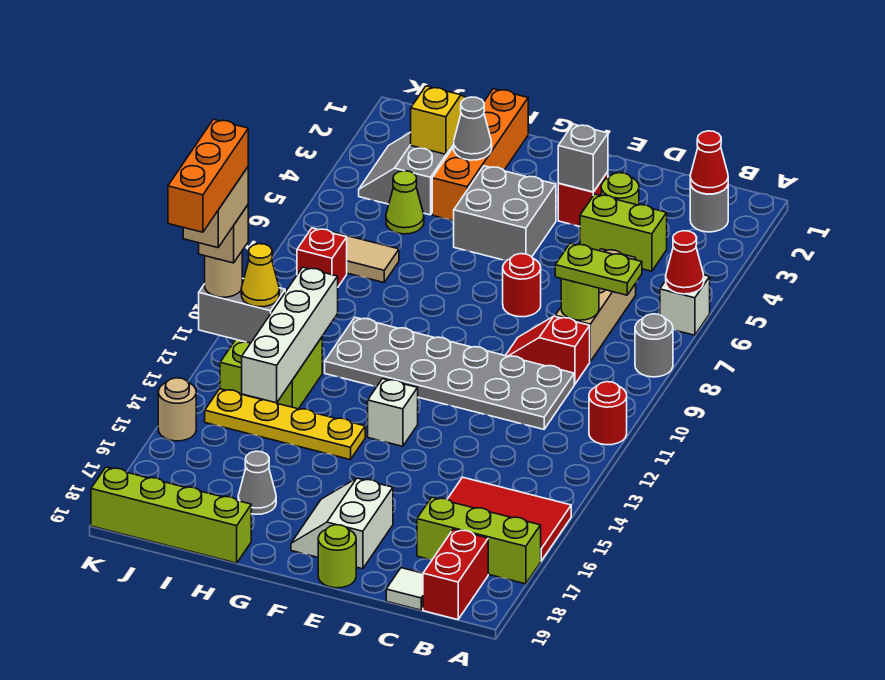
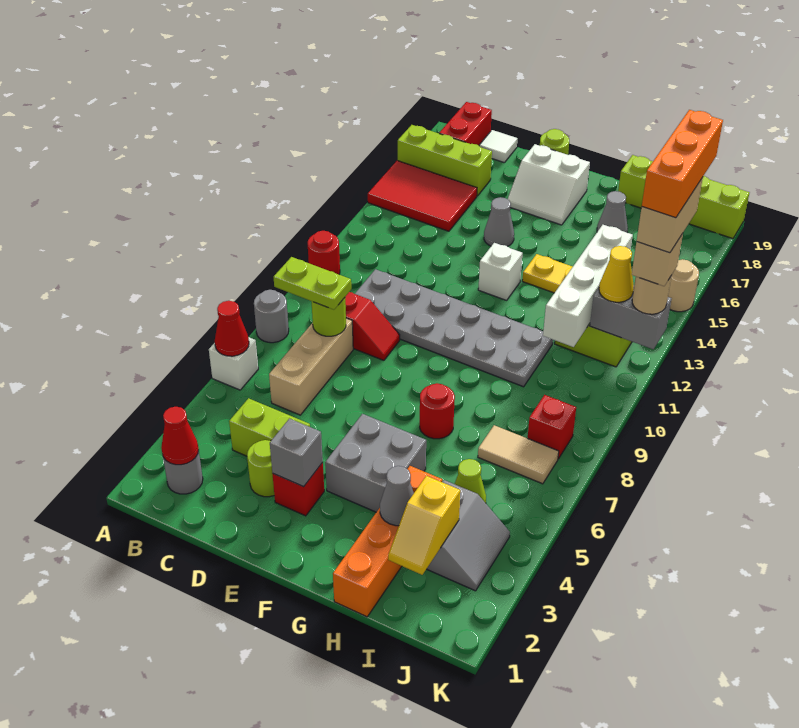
red 1x1 round brick [503,254,541,317] -> red 1x1 round brick moved to [420,383,455,439]
none -> grey 1x1 cone [484,197,514,246]
white 2x2 slope [291,478,393,569] -> white 2x2 slope turned to [508,144,590,225]

